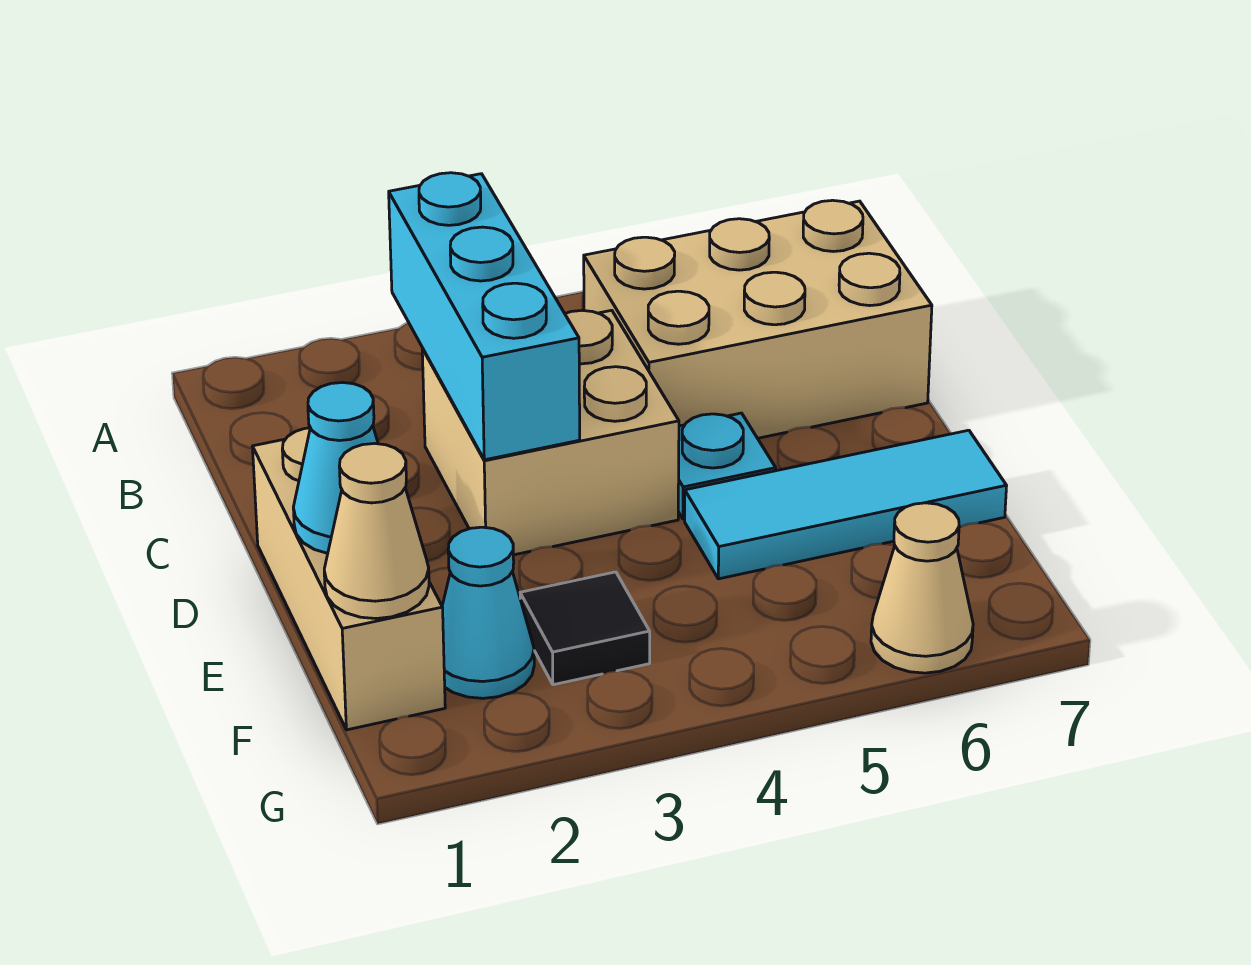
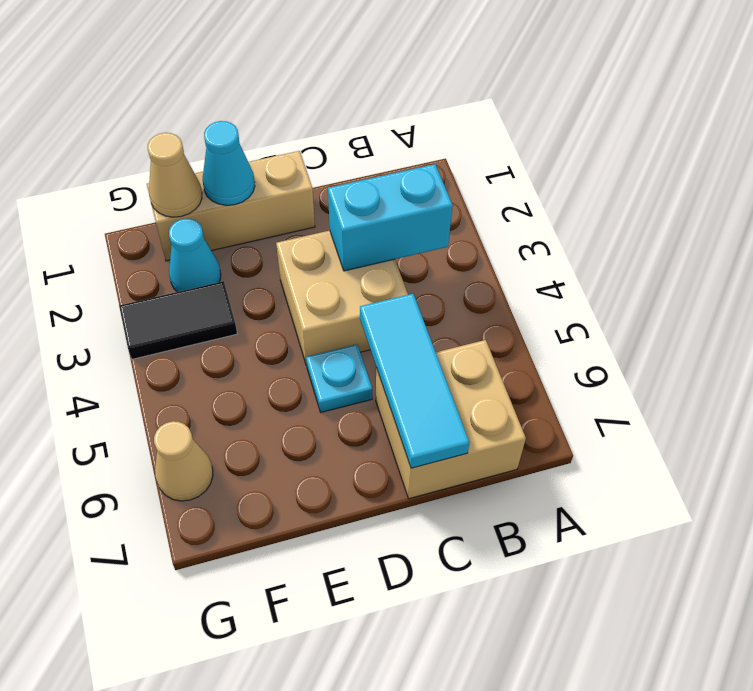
cyan 1x3 brick [389,173,580,460] -> cyan 1x2 brick [328,164,453,271]
tan 2x3 brick [584,200,932,438] -> tan 2x2 brick [376,340,526,499]
cyan 1x3 tile [685,430,1007,579] -> cyan 1x3 tile moved to [360,294,470,468]
black 1x1 tile [520,572,650,685] -> black 1x2 tile [119,281,237,359]

